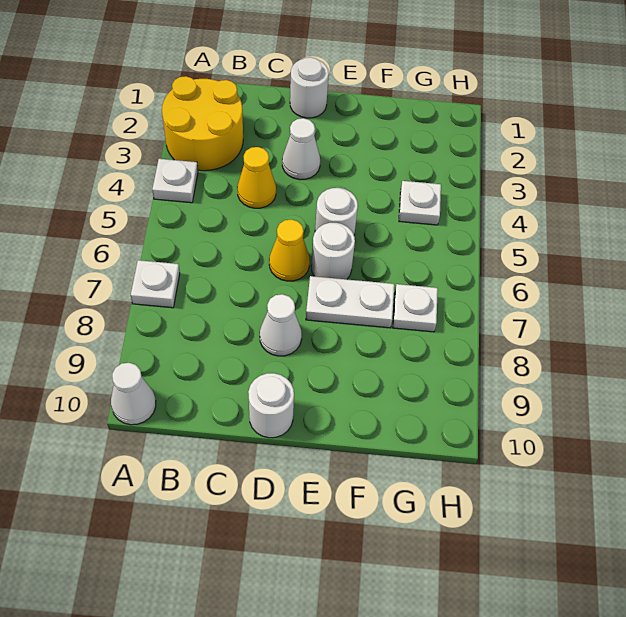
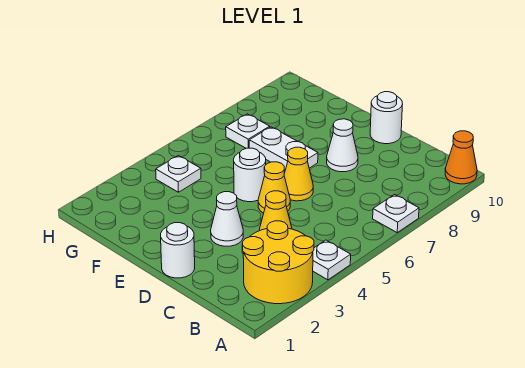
white 1x1 cone [111,363,156,425] -> orange 1x1 cone [445,131,477,184]
none -> yellow 1x1 cone [258,162,290,213]
white 1x1 round brick [311,223,355,279] -> none

